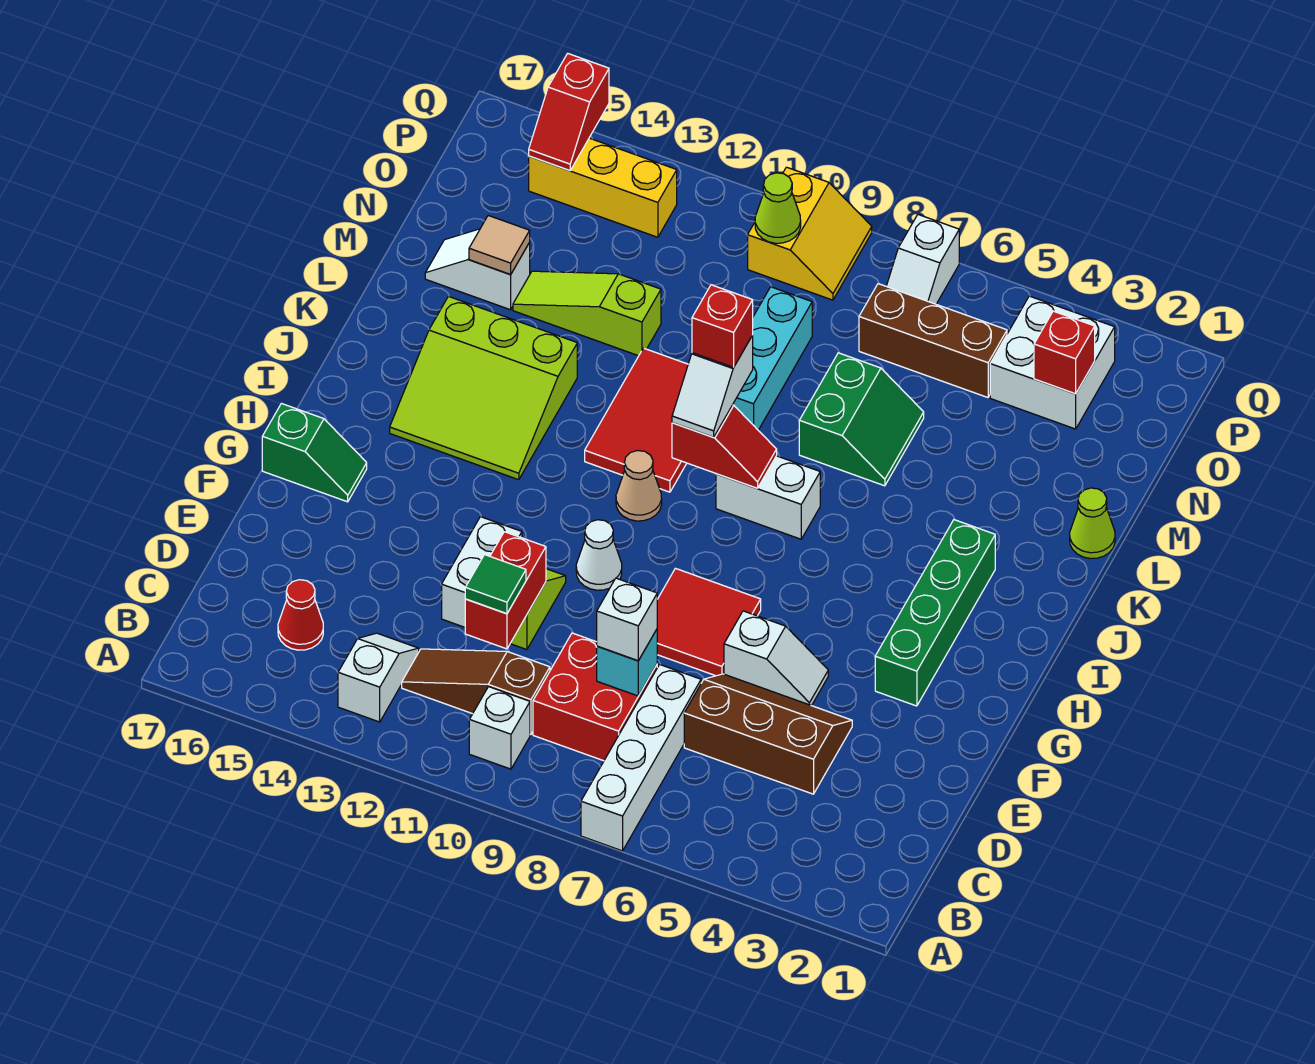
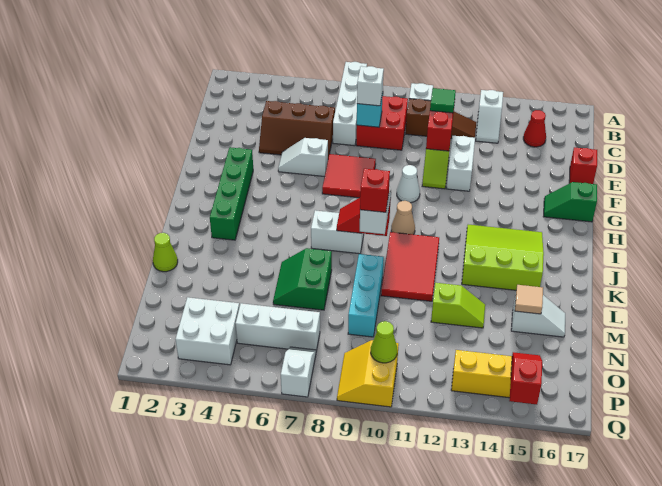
lime 1x3 slope [513,271,661,356] -> lime 1x2 slope [431,283,485,328]
red 1x1 brick [1034,311,1095,394] -> red 1x1 brick moved to [569,147,597,184]
brown 1x3 brick [859,284,1007,398] -> white 1x3 brick [236,303,320,351]

